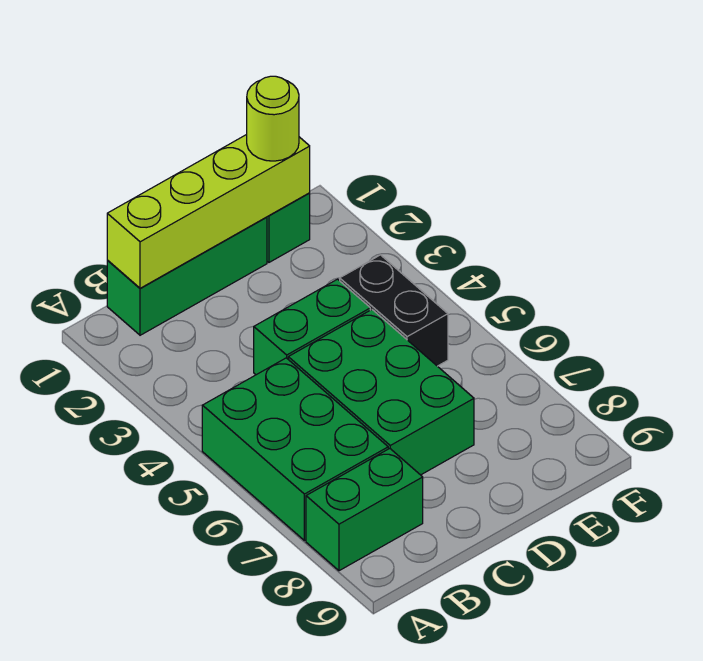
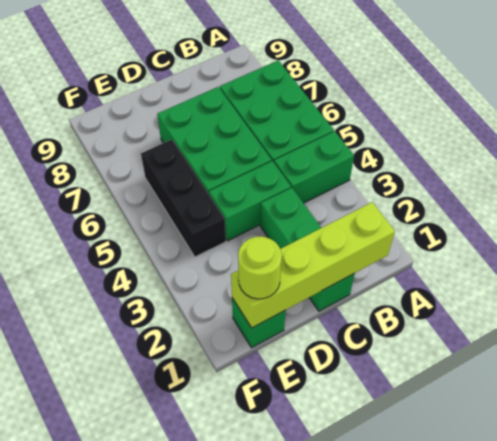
green 1x2 brick [306,448,423,571] -> green 1x2 brick moved to [274,131,354,203]
green 1x3 brick [107,217,267,335] -> green 1x3 brick turned to [260,188,355,311]
black 1x2 brick [340,255,448,366] -> black 1x3 brick [141,139,226,257]

